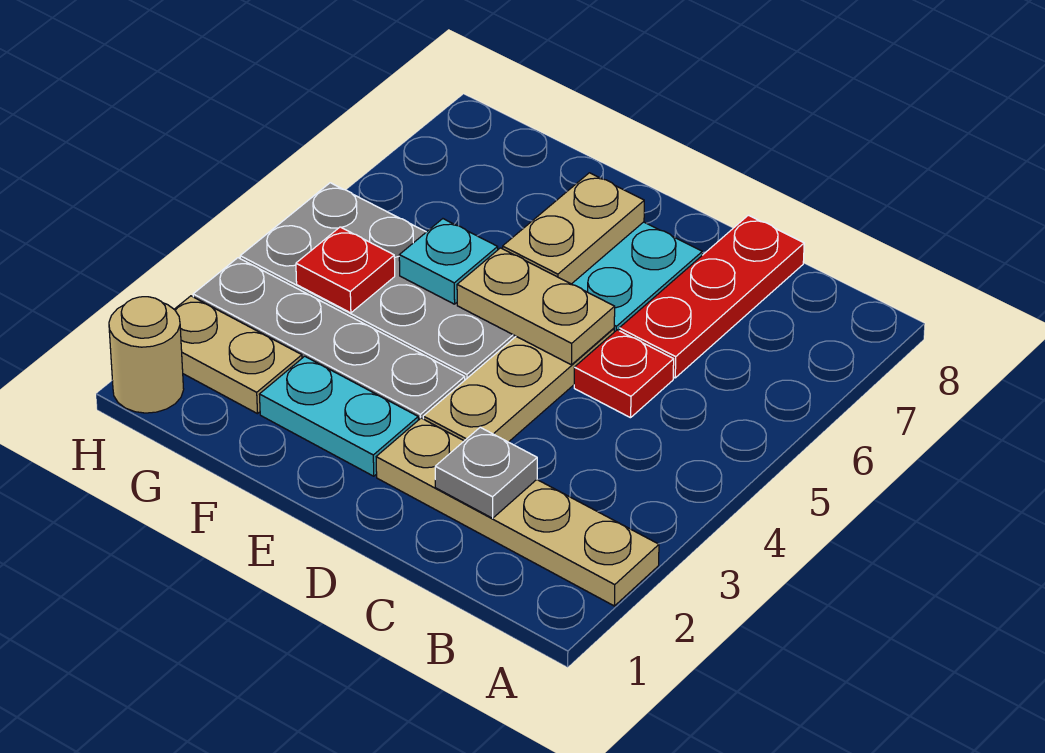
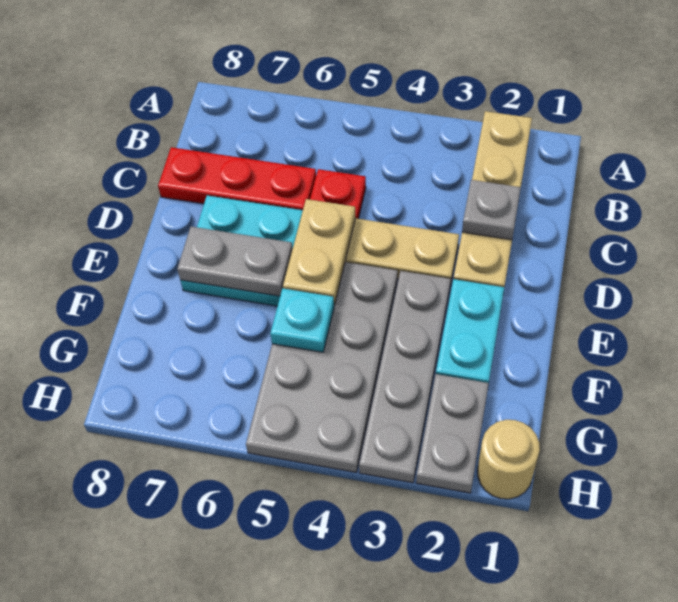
tan 1x2 plate [503,173,644,284] -> grey 1x2 plate [177,227,293,296]
tan 1x2 plate [174,296,302,414] -> grey 1x2 plate [416,374,489,493]
red 1x1 plate [296,227,395,313] -> none

